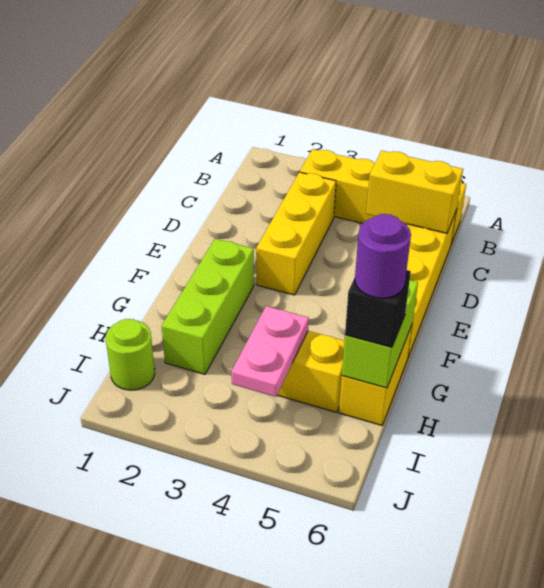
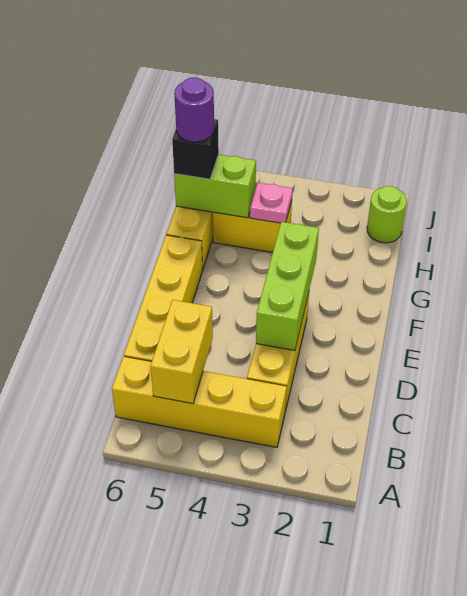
yellow 1x2 brick [366,151,463,233] -> yellow 1x2 brick turned to [151,300,213,404]
lime 1x3 brick [162,239,254,374] -> lime 1x3 brick moved to [256,222,319,350]
lime 1x2 brick [342,280,418,388] -> lime 1x2 brick turned to [174,154,256,218]
pink 1x2 plate [231,306,309,397] -> pink 1x1 plate [250,183,293,223]

